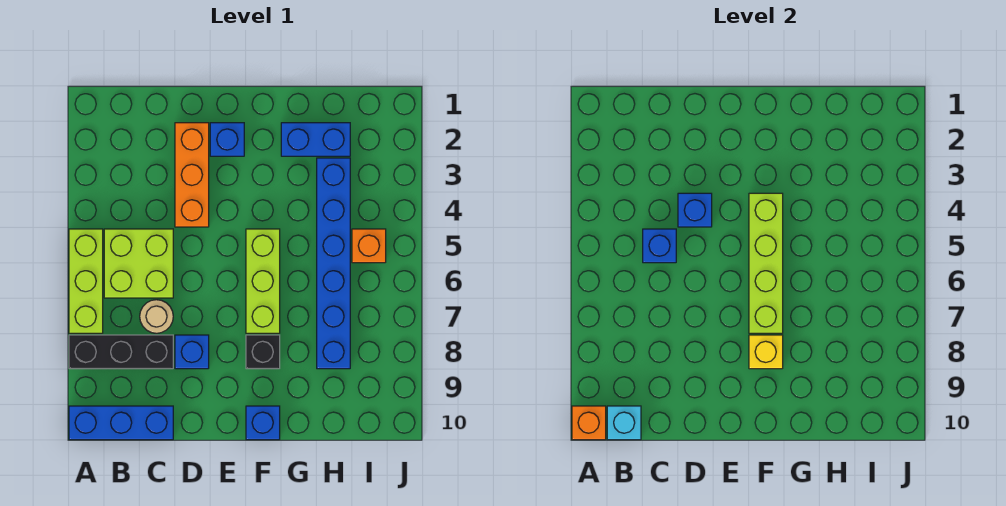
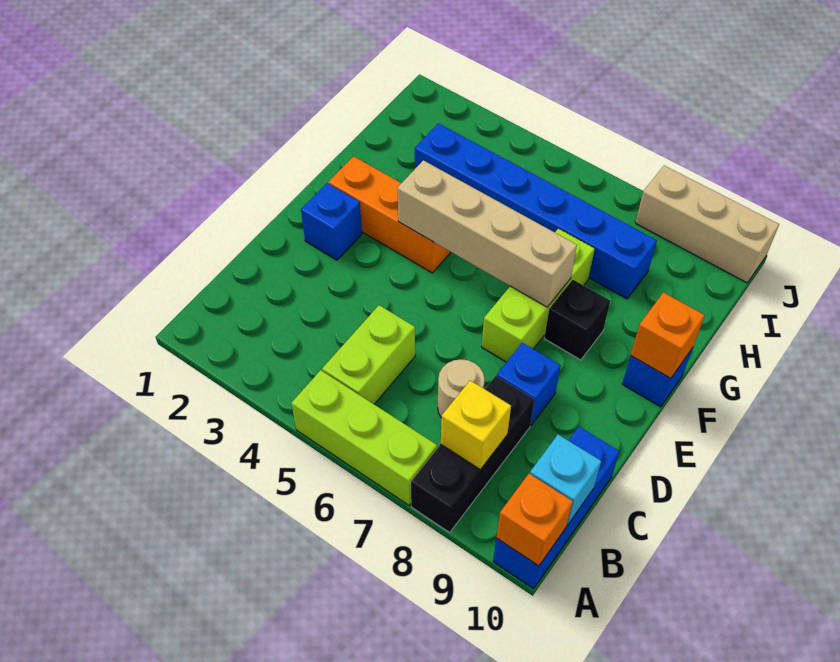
lime 2x2 brick [104,229,173,298] -> lime 1x2 brick [322,305,415,404]
blue 1x1 brick [643,229,676,263] -> none
orange 1x3 brick [175,123,209,227] -> orange 1x3 brick moved to [328,156,451,273]
blue 1x1 brick [678,193,712,227] -> none
lime 1x4 brick [749,193,783,333] -> tan 1x4 brick [398,160,577,307]
lime 1x3 brick [246,229,280,333] -> lime 1x3 brick turned to [482,228,595,362]
yellow 1x1 brick [749,335,783,369] -> yellow 1x1 brick moved to [441,381,511,470]
blue 1x2 brick [281,123,350,156] -> none
orange 1x1 brick [352,229,386,263] -> orange 1x1 brick moved to [631,292,705,379]
none -> tan 1x3 brick [635,166,779,283]

